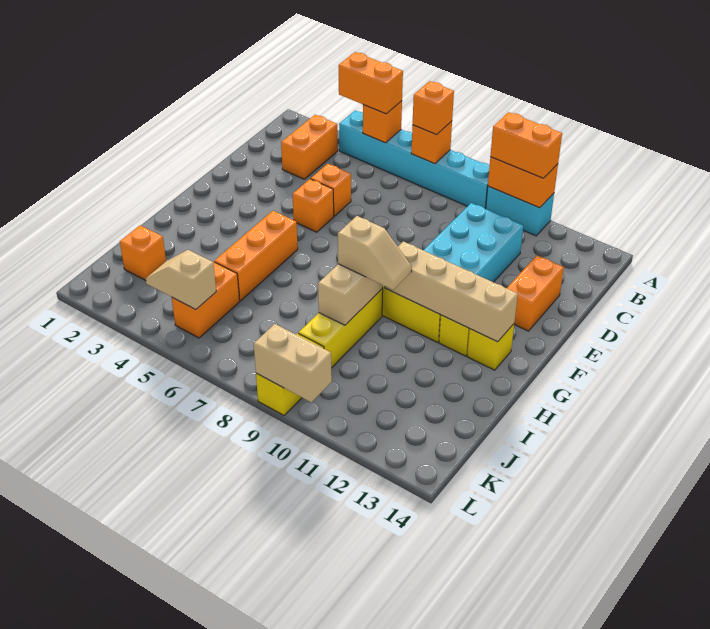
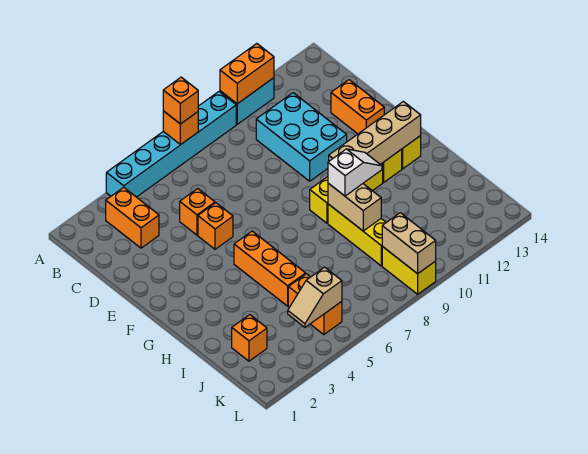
orange 1x2 brick [339,52,403,114] -> none
orange 1x1 brick [363,101,402,143] -> none
orange 1x2 brick [490,112,562,178] -> none
tan 1x2 slope [338,216,412,290] -> white 1x2 slope [328,149,382,196]
tan 1x2 brick [254,324,332,402] -> tan 1x2 brick turned to [382,213,436,274]

